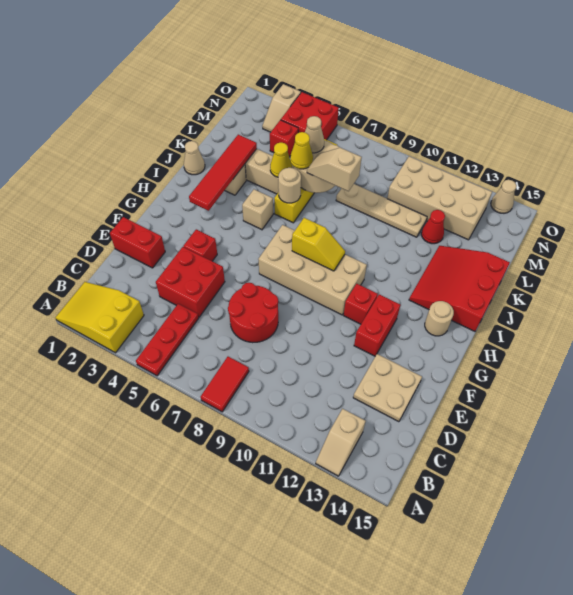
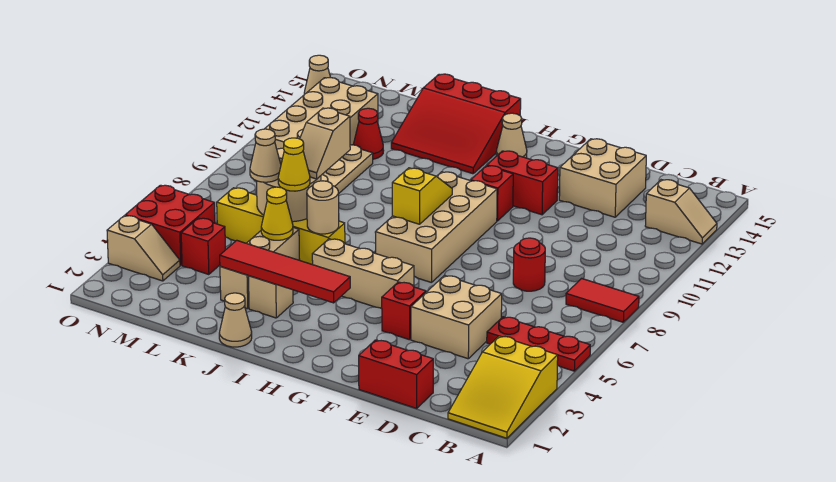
red 2x2 brick [156,247,225,317] -> tan 2x2 brick [411,275,502,359]
red 2x2 round brick [228,283,278,343] -> red 1x1 round brick [513,238,545,291]
tan 2x2 plate [353,354,422,422] -> tan 2x2 brick [559,139,646,217]
red 1x2 brick [110,217,165,268] -> red 1x2 brick turned to [359,340,433,408]
tan 1x1 round brick [425,301,454,336] -> tan 1x1 cone [496,113,527,158]
tan 1x1 brick [242,189,273,230] -> tan 1x3 brick [312,239,414,308]

